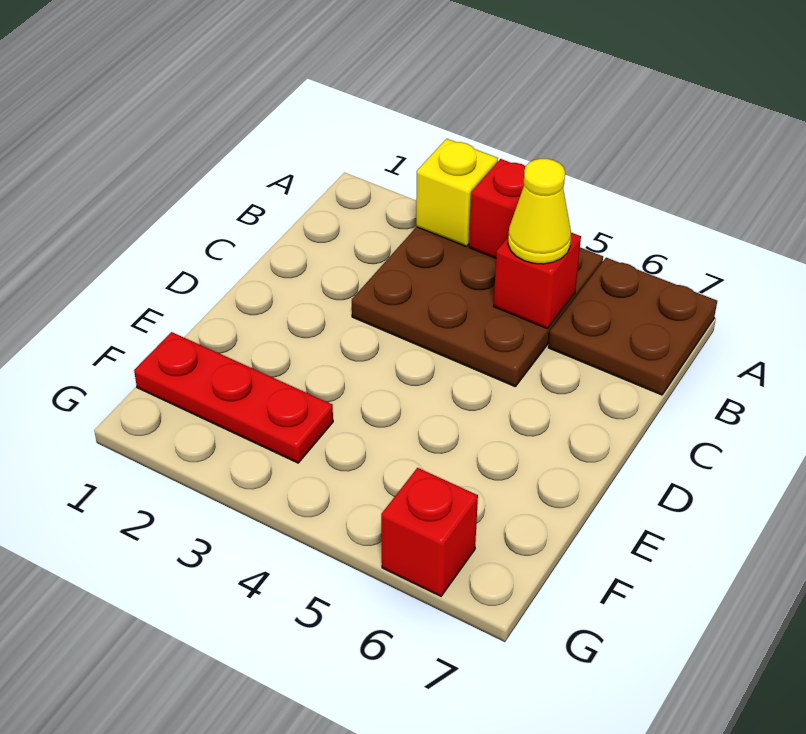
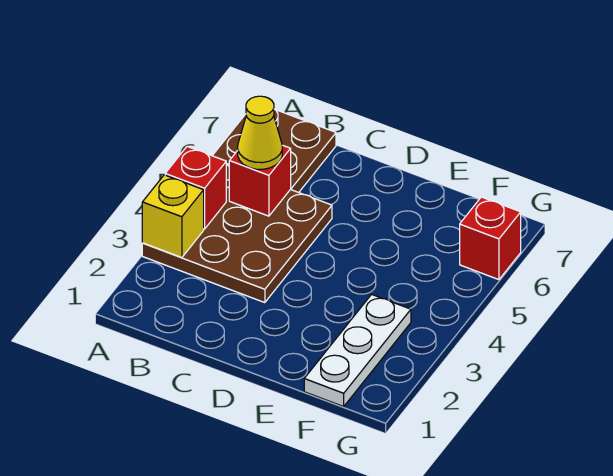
red 1x3 plate [134,332,333,463] -> white 1x3 plate [304,294,411,407]

